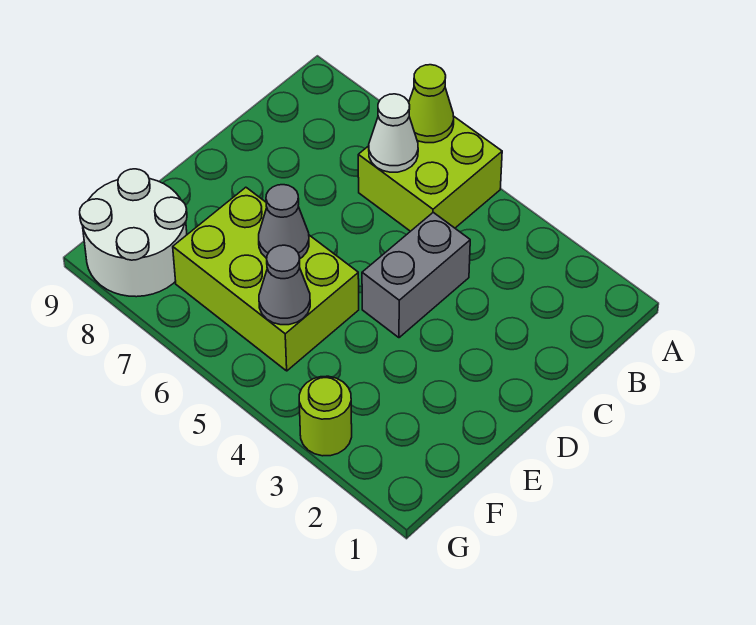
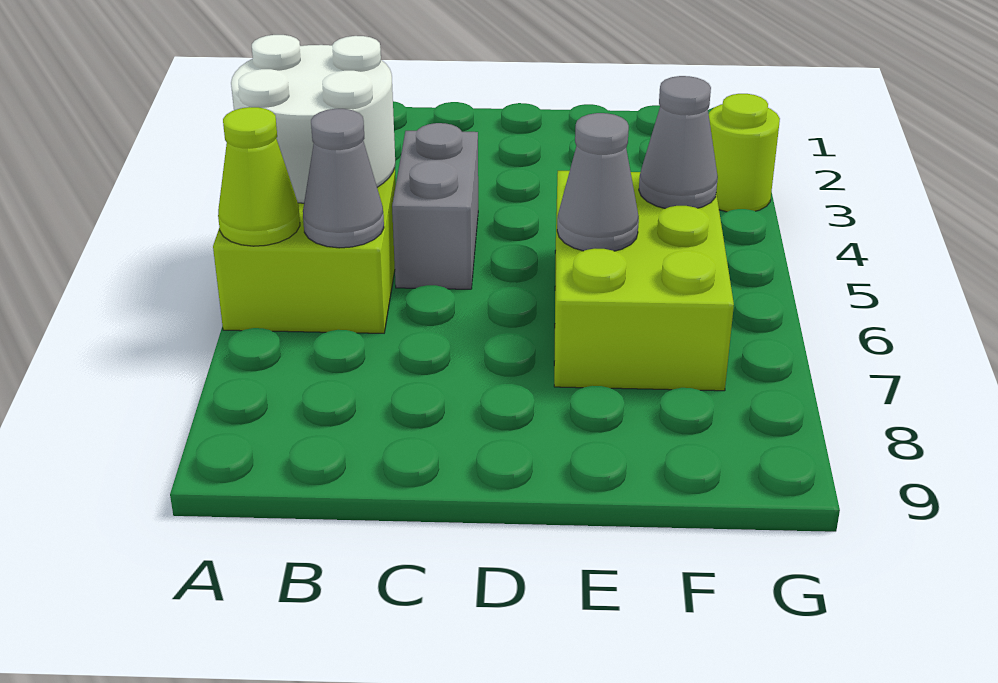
white 1x1 cone [369,94,418,172] -> grey 1x1 cone [303,109,384,248]
grey 1x2 brick [362,212,470,338] -> grey 1x2 brick turned to [392,123,478,289]
white 2x2 round brick [80,169,187,297] -> white 2x2 round brick moved to [231,35,395,203]

